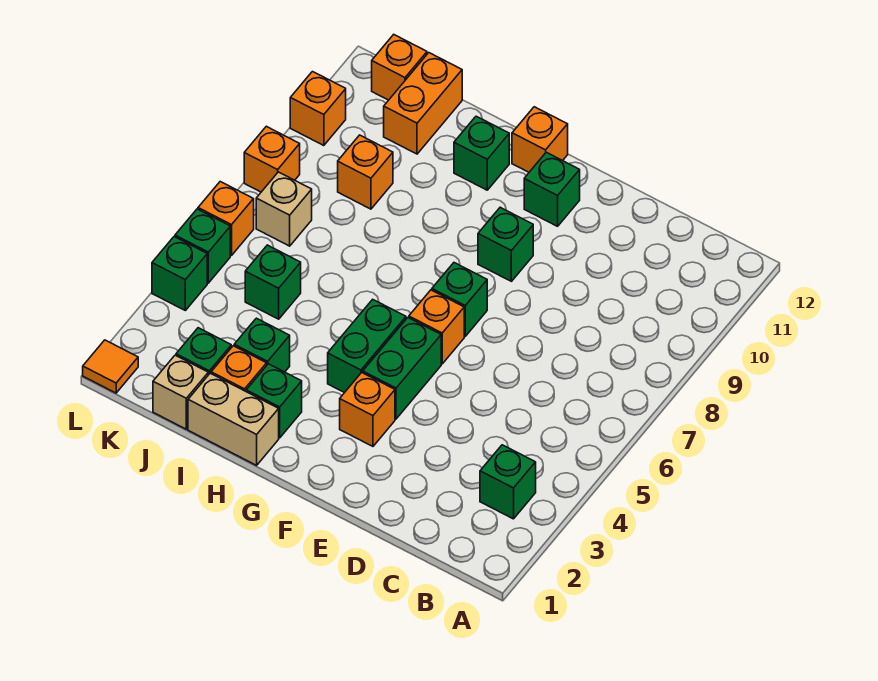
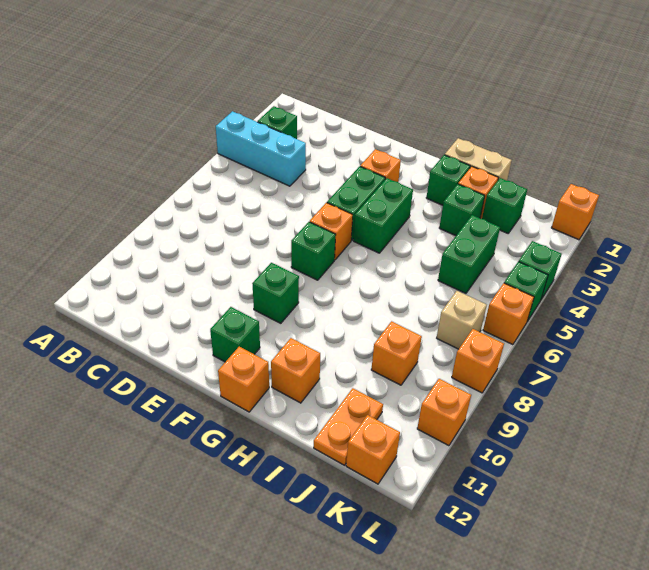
none -> cyan 1x3 brick [216,111,306,186]
green 1x1 brick [454,116,509,190] -> orange 1x1 brick [271,338,320,403]
tan 1x1 brick [153,355,208,429] -> none
green 1x1 brick [245,245,301,319] -> green 1x2 brick [438,215,500,293]
orange 1x2 brick [384,53,462,154] -> orange 1x2 plate [314,388,383,465]
orange 1x1 tile [83,340,138,393] -> orange 1x1 brick [552,184,599,240]

